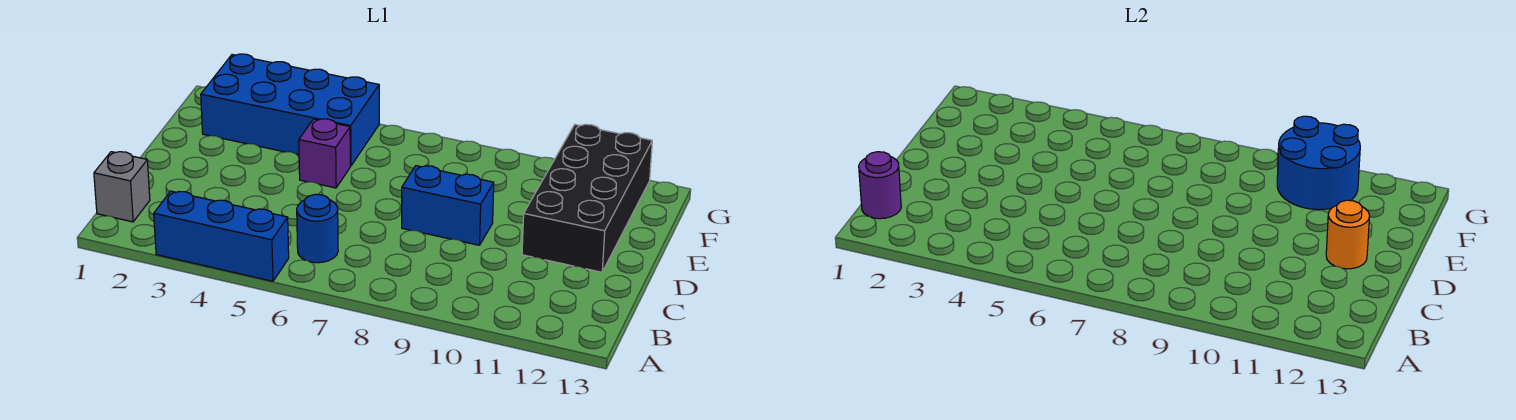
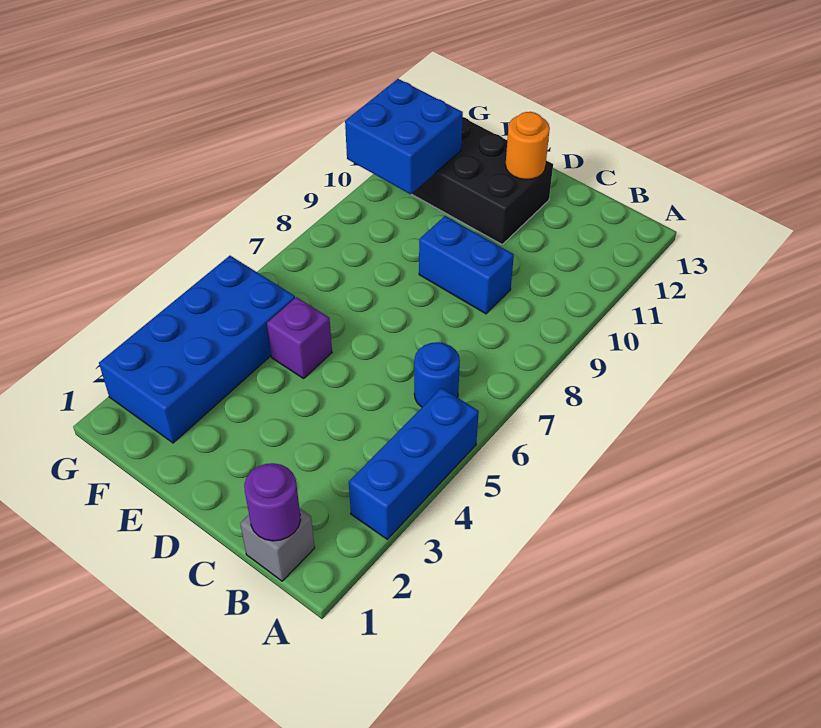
blue 1x2 brick [402,166,494,245] -> blue 1x2 brick turned to [419,216,514,314]
blue 2x2 round brick [1277,116,1360,210] -> blue 2x2 brick [345,79,463,194]

